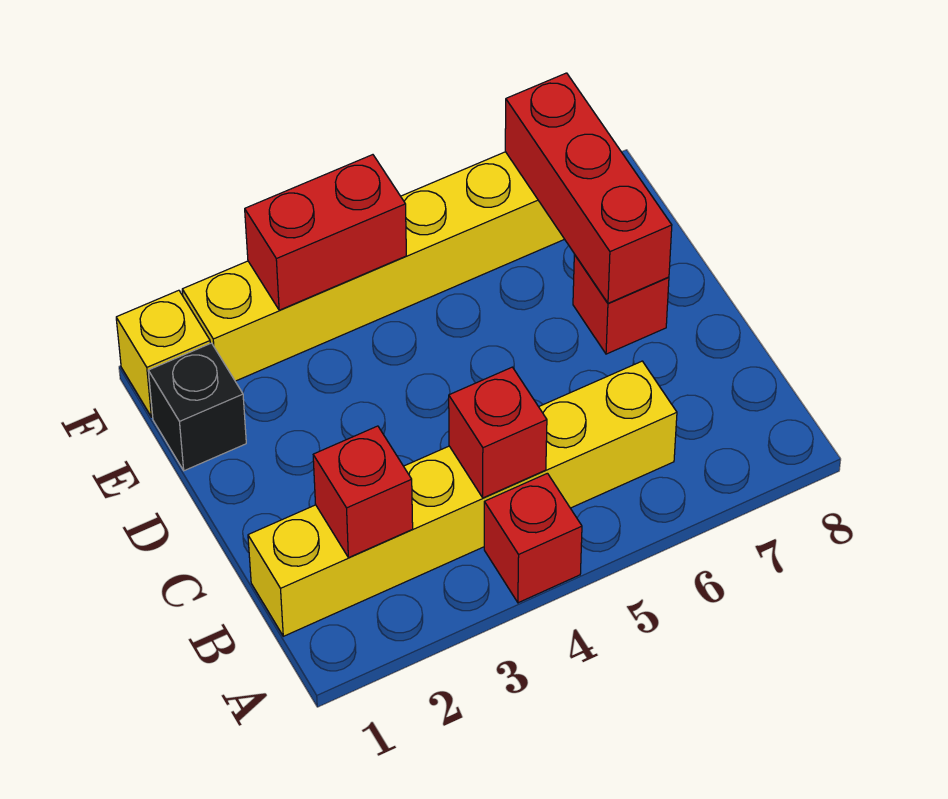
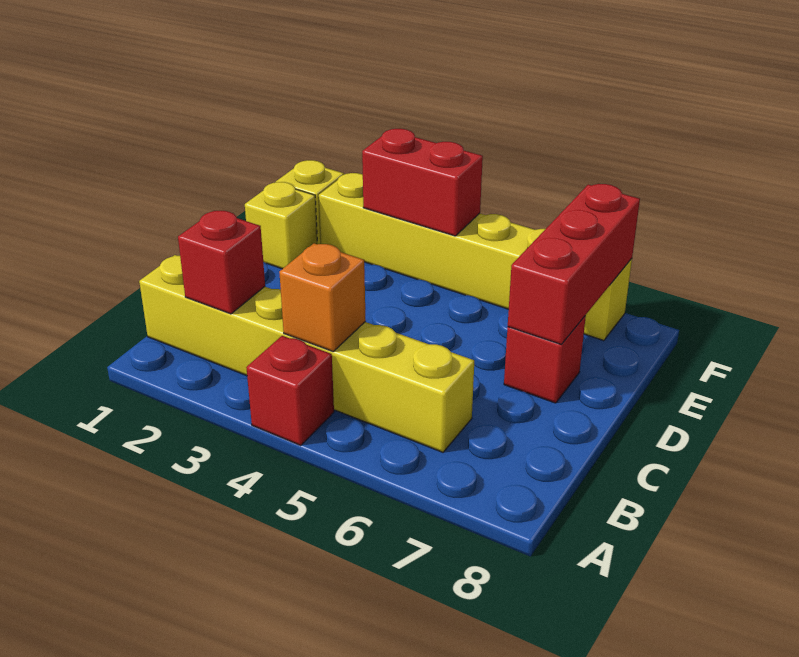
red 1x1 brick [449,367,547,498] -> orange 1x1 brick [279,243,366,351]
black 1x1 brick [148,343,246,471] -> yellow 1x1 brick [245,182,317,269]

